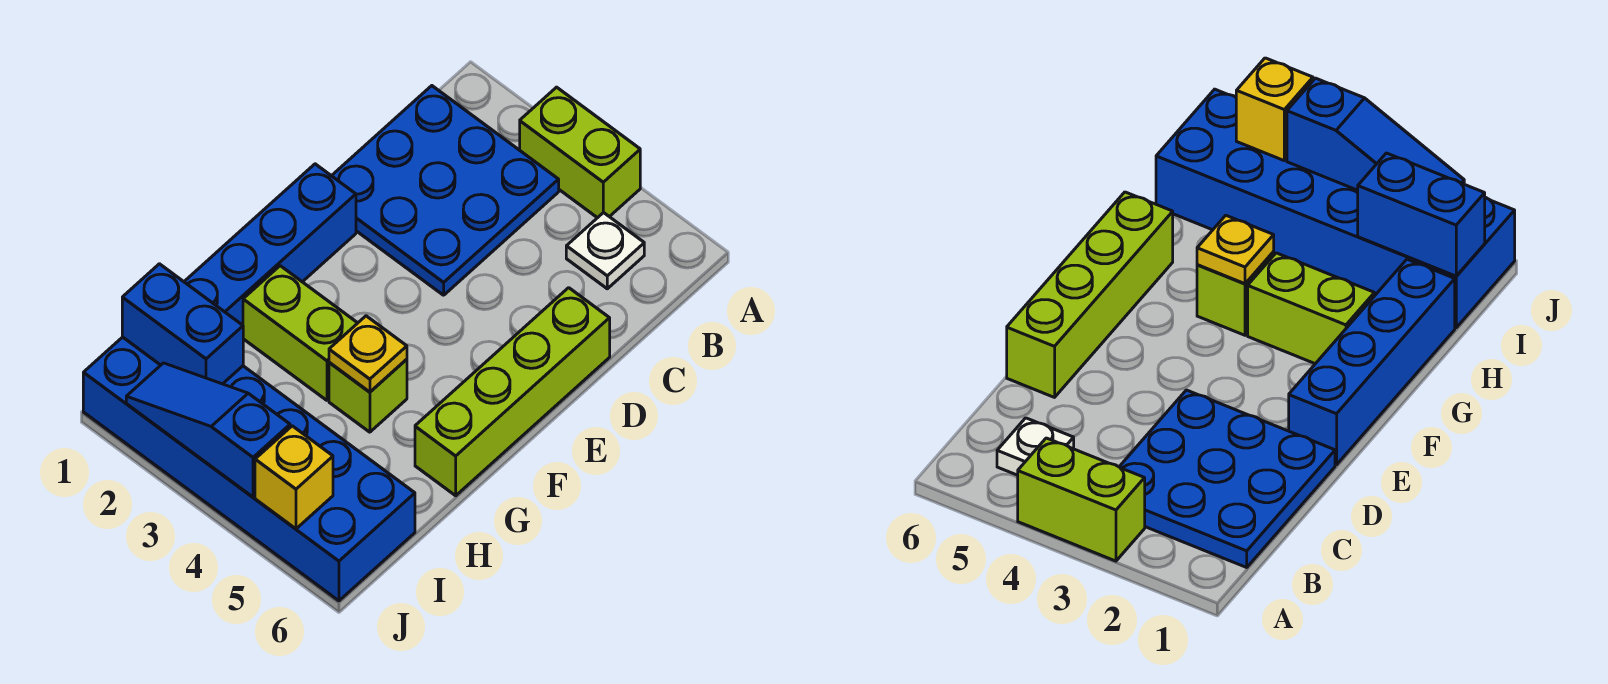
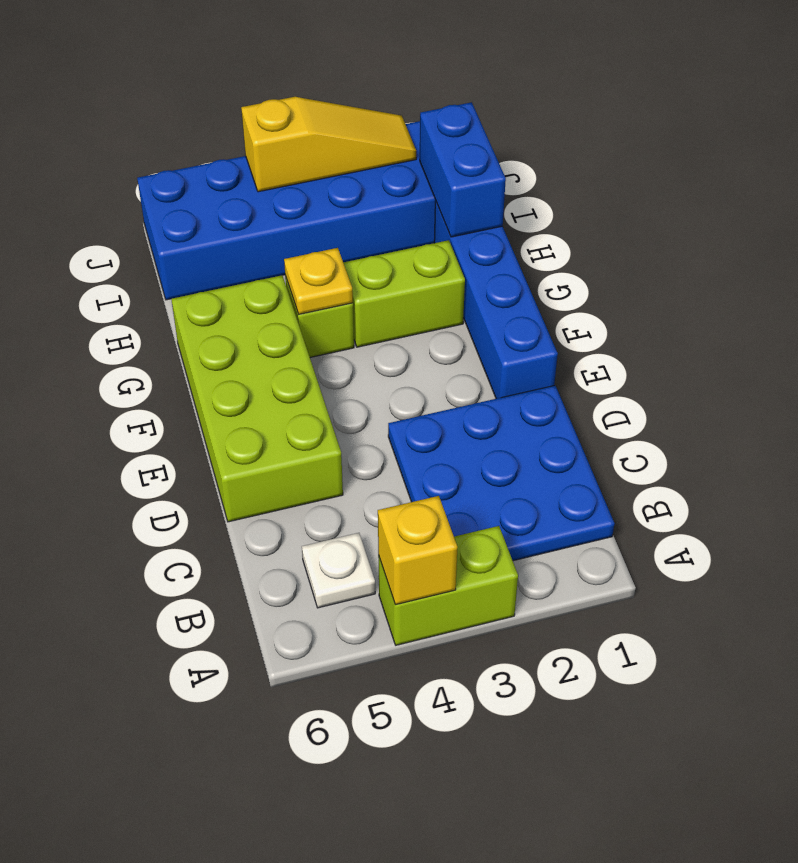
lime 1x4 brick [415,288,610,496] -> lime 2x4 brick [171,275,343,522]
blue 1x2 brick [122,264,243,384] -> blue 1x2 brick turned to [420,102,506,237]
blue 1x3 slope [126,363,290,497] -> yellow 1x3 slope [241,97,416,192]
yellow 1x1 brick [255,426,333,529] -> yellow 1x1 brick moved to [378,496,458,605]

